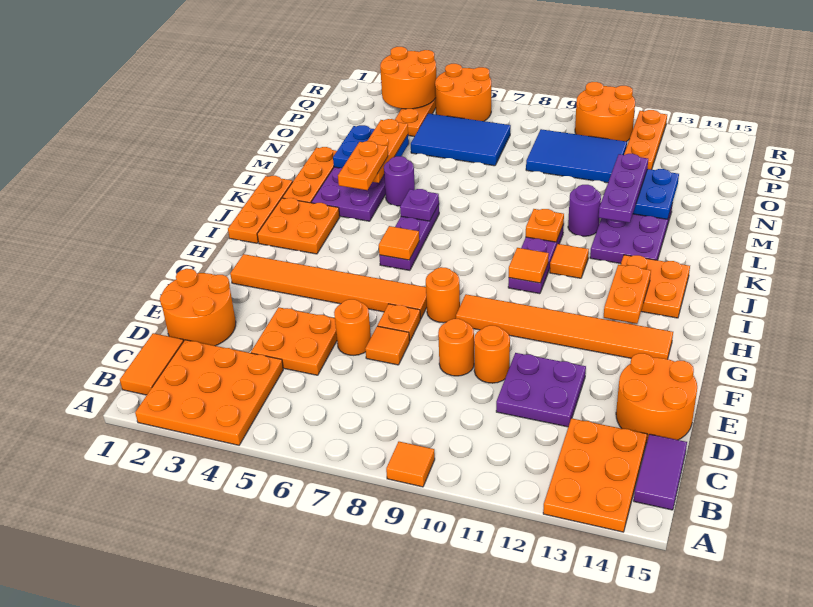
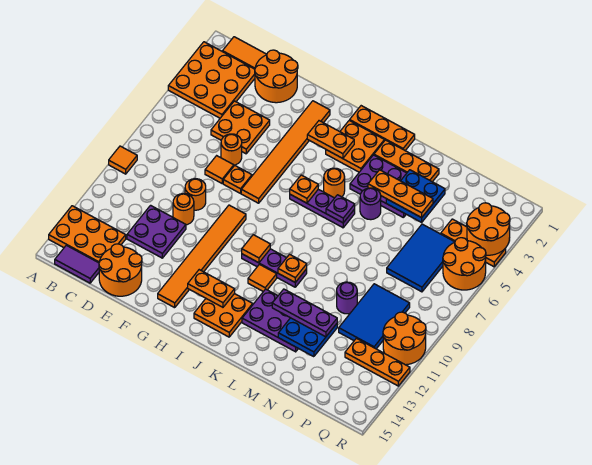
orange 1x1 round brick [426,267,460,323] -> orange 1x1 round brick moved to [324,168,345,198]
orange 1x1 tile [379,226,419,260] -> orange 1x1 plate [290,175,318,203]
orange 1x2 plate [338,141,388,190] -> orange 1x2 plate moved to [307,121,354,159]
purple 1x1 round brick [568,185,601,236] -> purple 1x1 round brick moved to [337,282,357,314]

